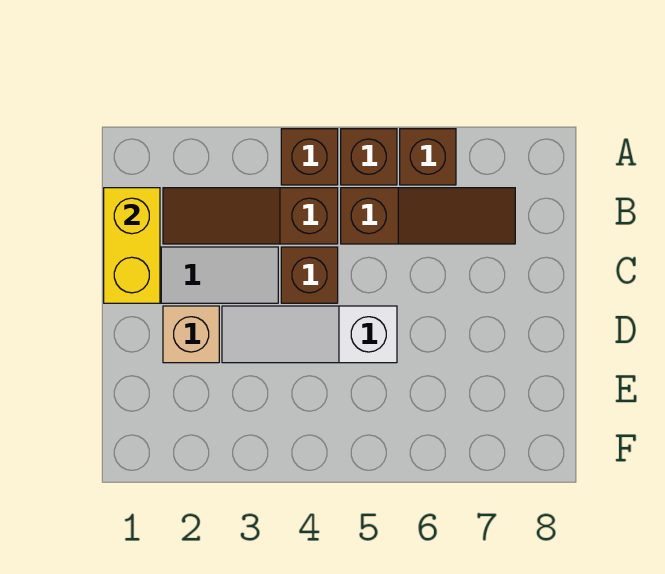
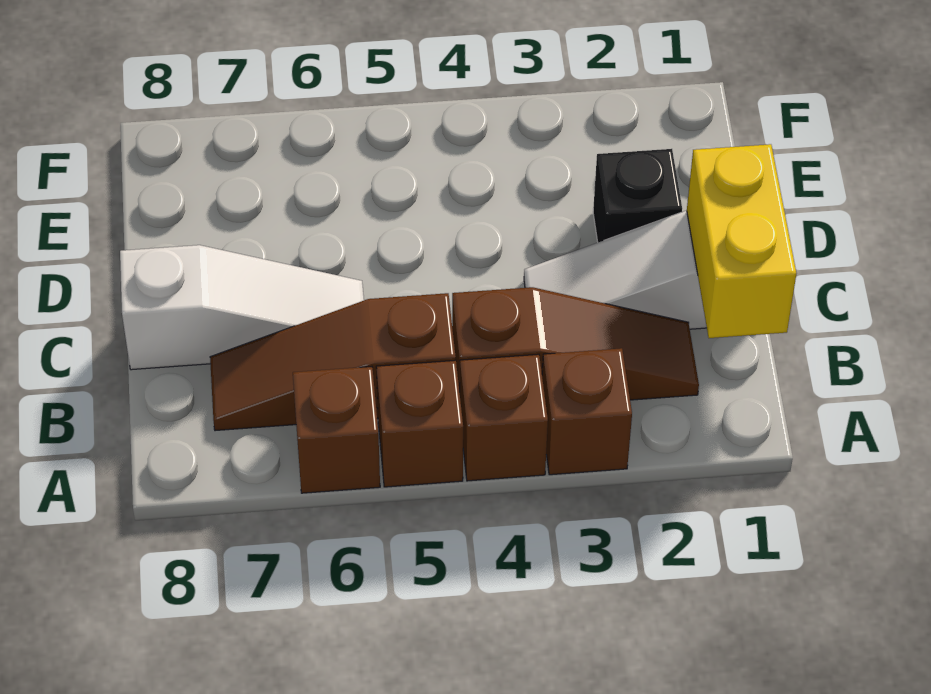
brown 1x1 brick [281,247,338,303] -> brown 1x1 brick moved to [542,348,632,475]
tan 1x1 brick [163,306,219,363] -> black 1x1 brick [593,149,682,242]
white 1x3 slope [222,306,397,363] -> white 1x3 slope moved to [120,245,364,370]

